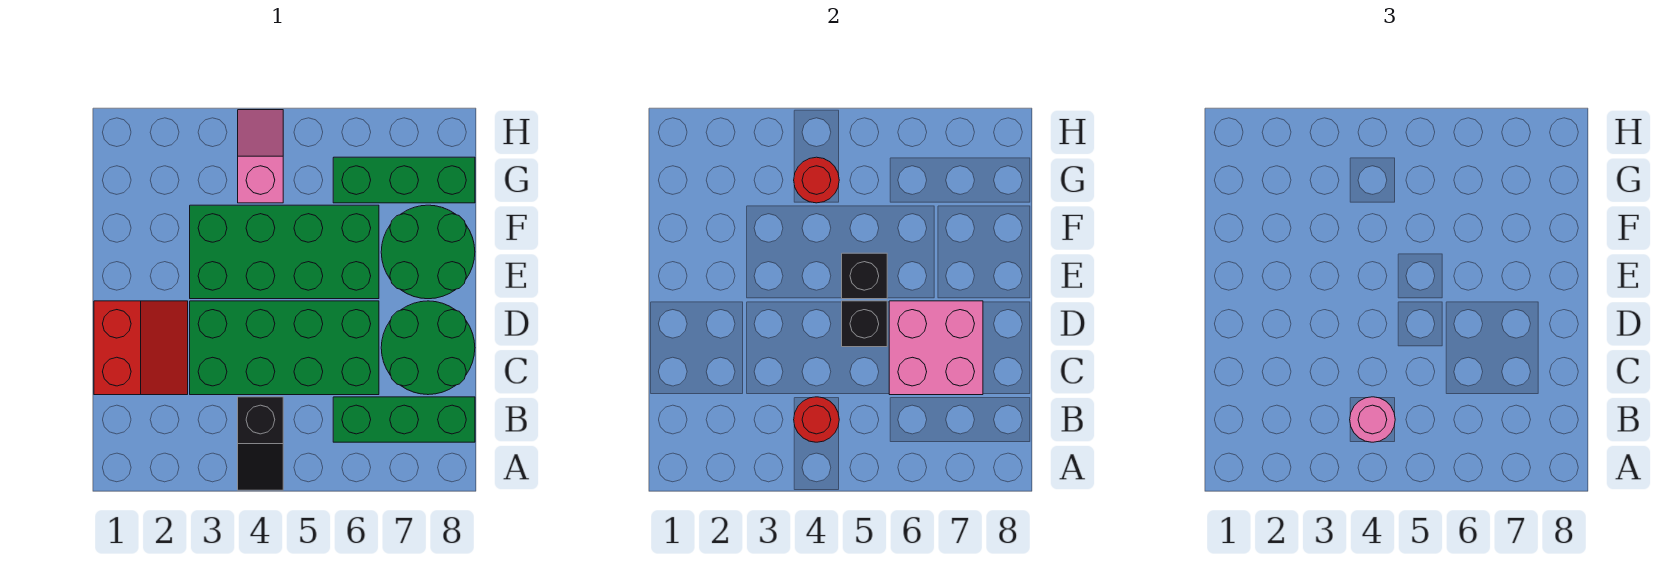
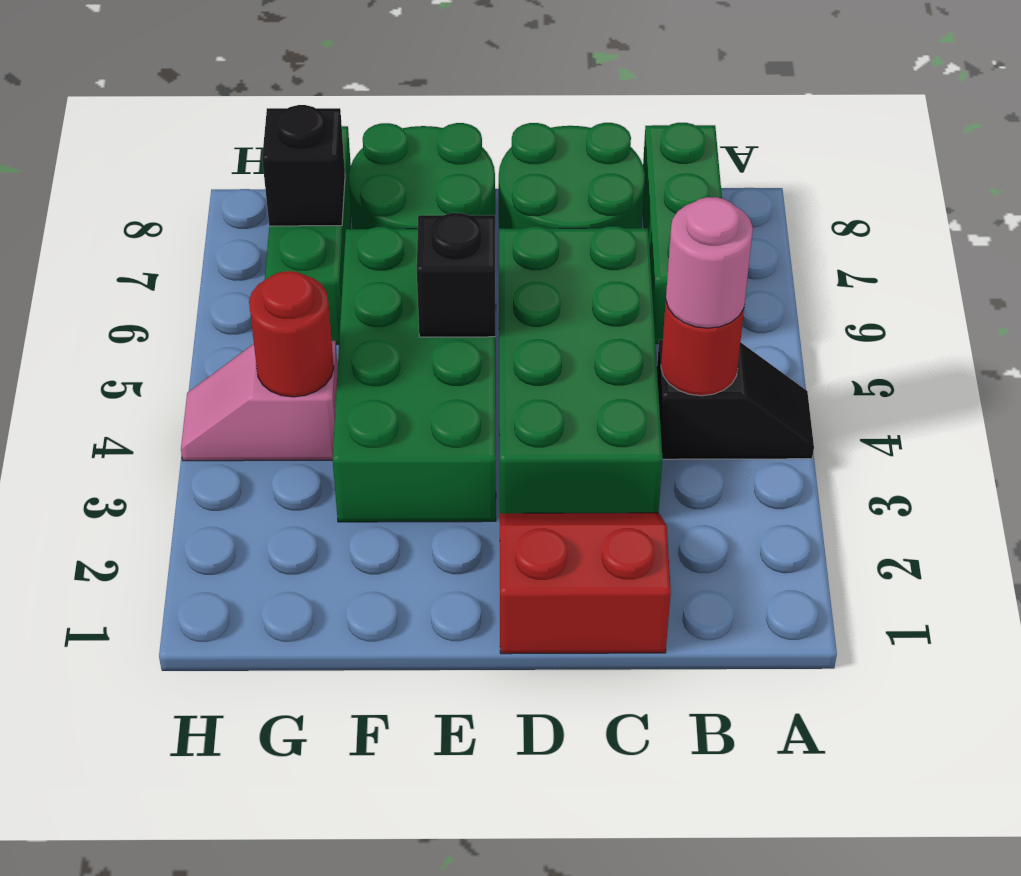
pink 2x2 brick [889,301,983,395] -> none
black 1x1 brick [842,301,887,347] -> black 1x1 brick moved to [262,105,345,226]

